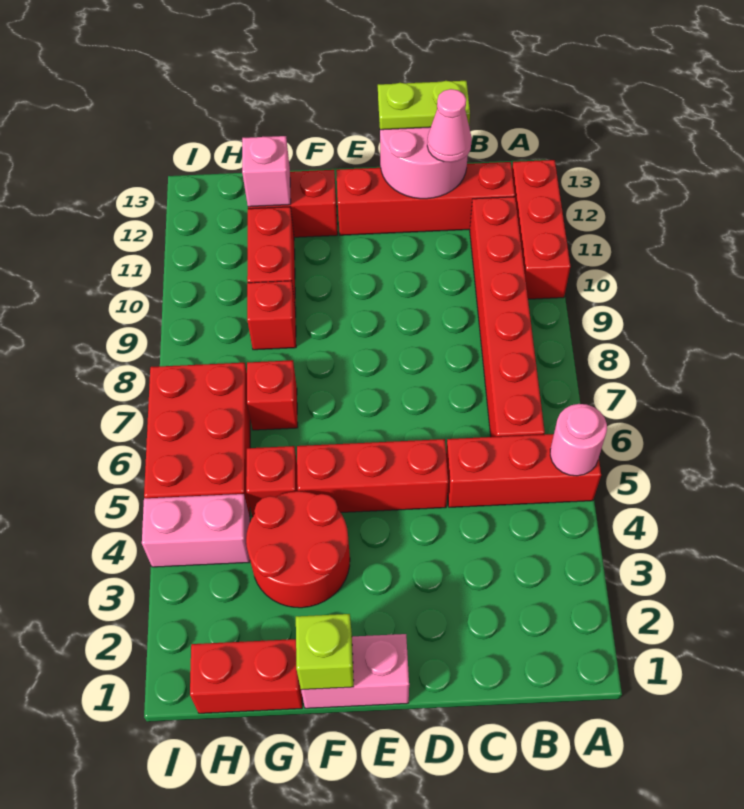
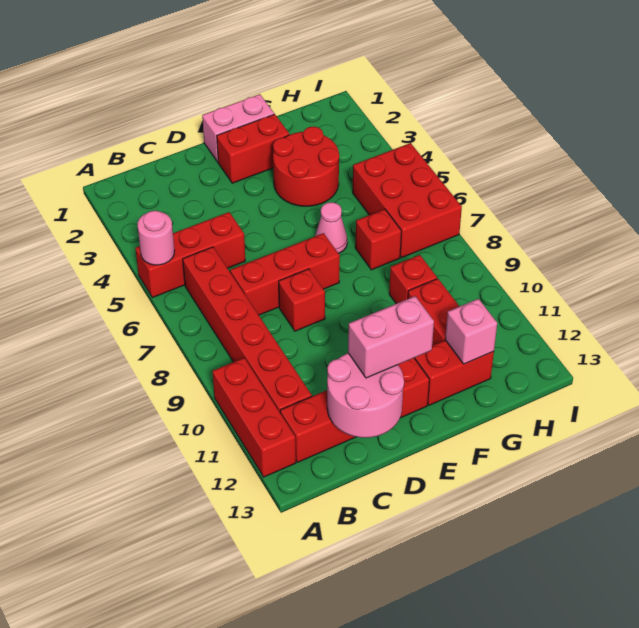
pink 1x1 cone [427,89,472,162] -> pink 1x1 cone moved to [315,202,347,254]
lime 1x2 plate [378,81,470,130] -> none
red 1x3 brick [297,439,448,513] -> red 1x3 brick moved to [230,233,340,315]
lime 1x1 brick [296,614,354,690] -> none
red 1x2 brick [190,639,302,713] -> red 1x2 brick moved to [217,114,289,183]
red 1x1 brick [246,446,298,516] -> red 1x1 brick moved to [279,269,325,331]
pink 1x2 brick [142,494,250,567] -> pink 1x2 brick moved to [348,296,434,378]

